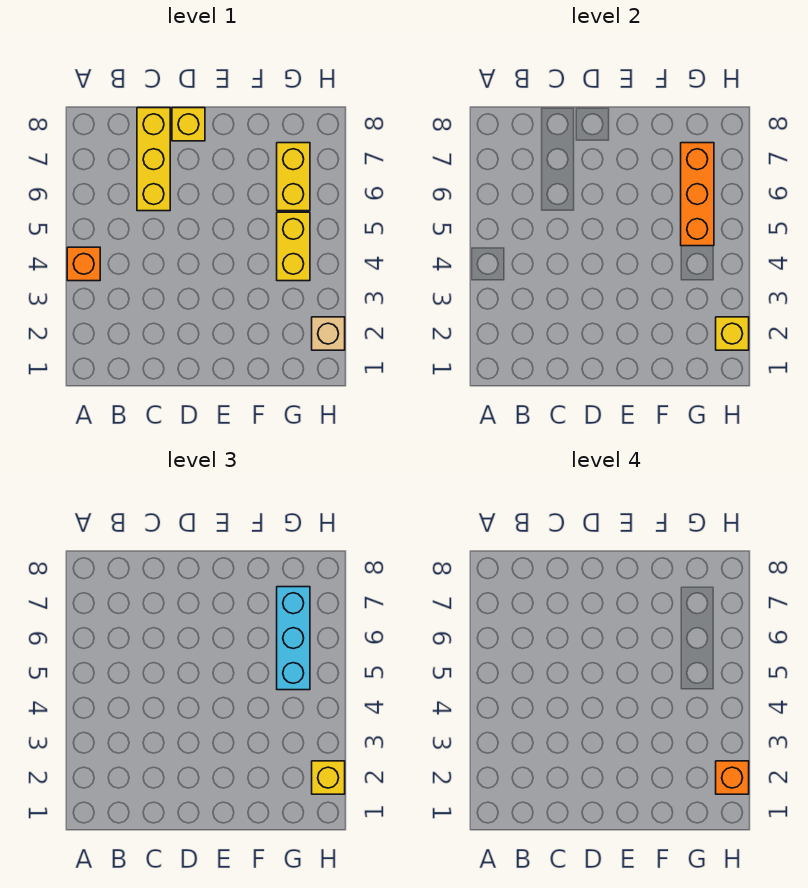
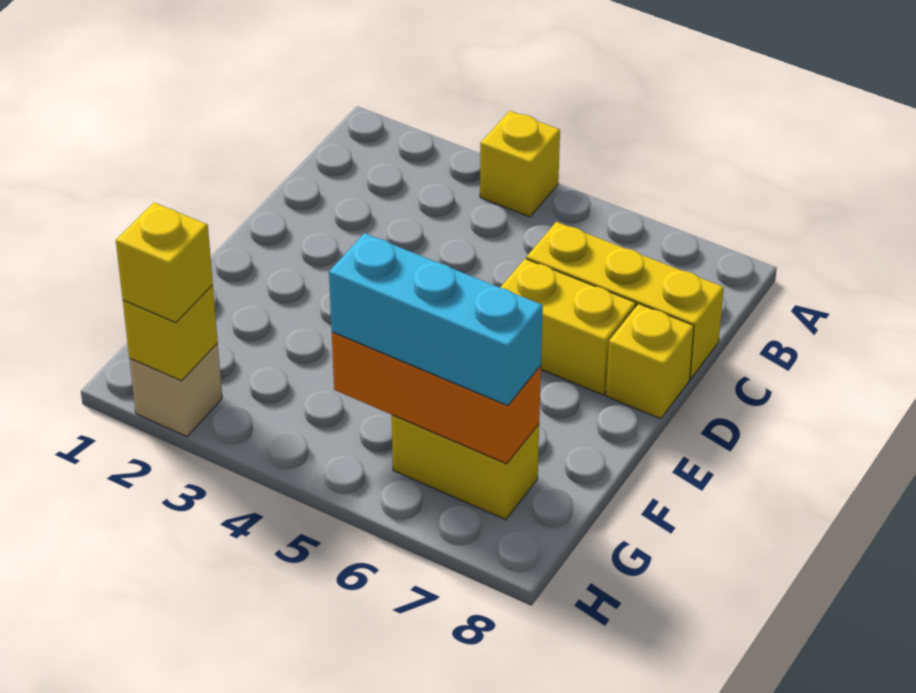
orange 1x1 brick [67,247,100,281] -> yellow 1x1 brick [480,111,560,217]
yellow 1x2 brick [277,212,310,281] -> yellow 1x2 brick moved to [500,259,636,395]
orange 1x1 brick [716,761,749,794] -> none

